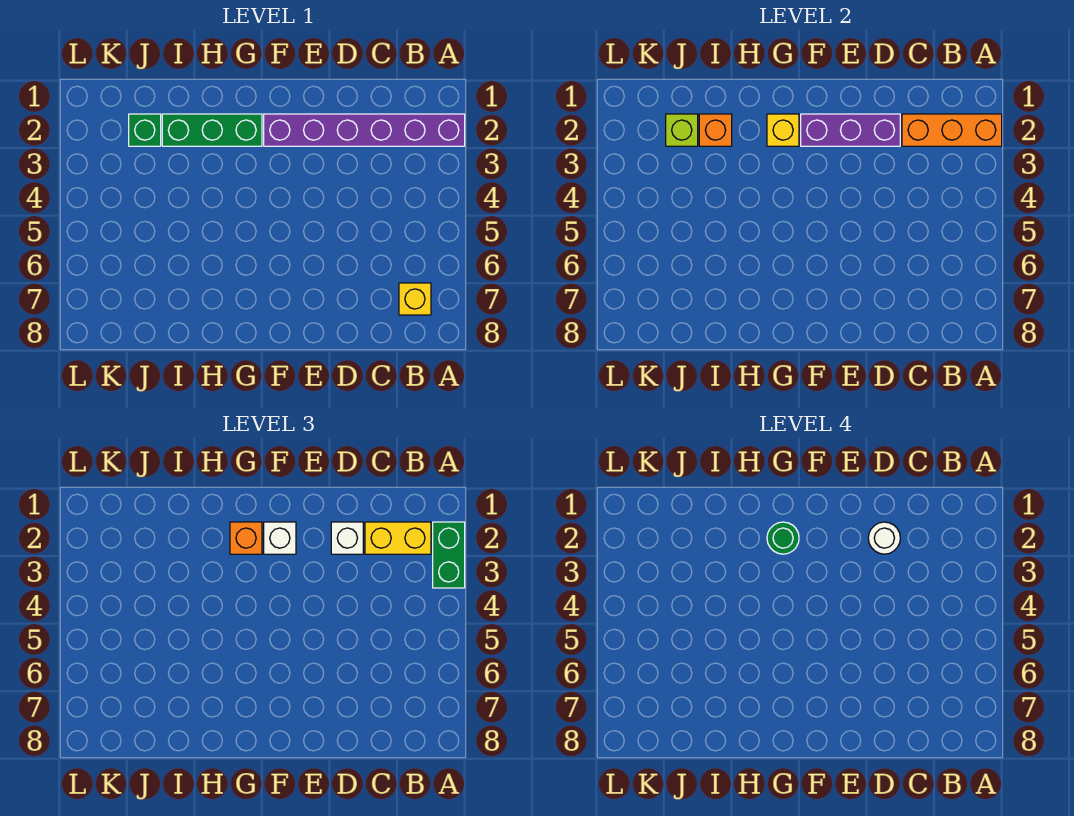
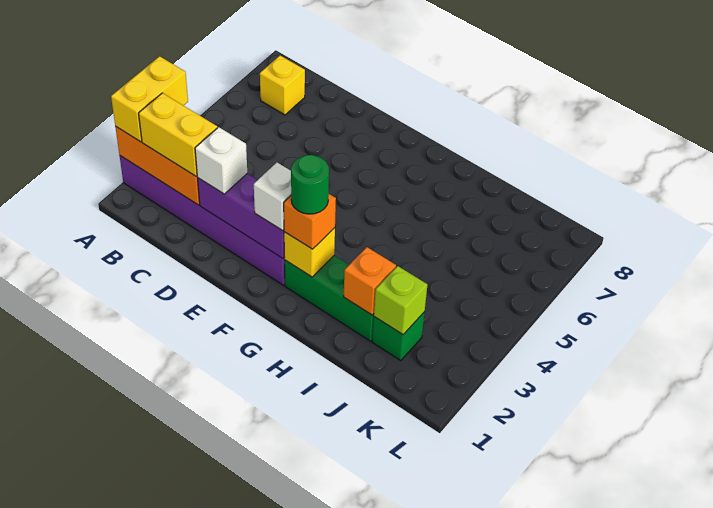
green 1x2 brick [433,522,465,588] -> yellow 1x2 brick [111,56,188,142]
white 1x1 round brick [868,522,900,554] -> none

